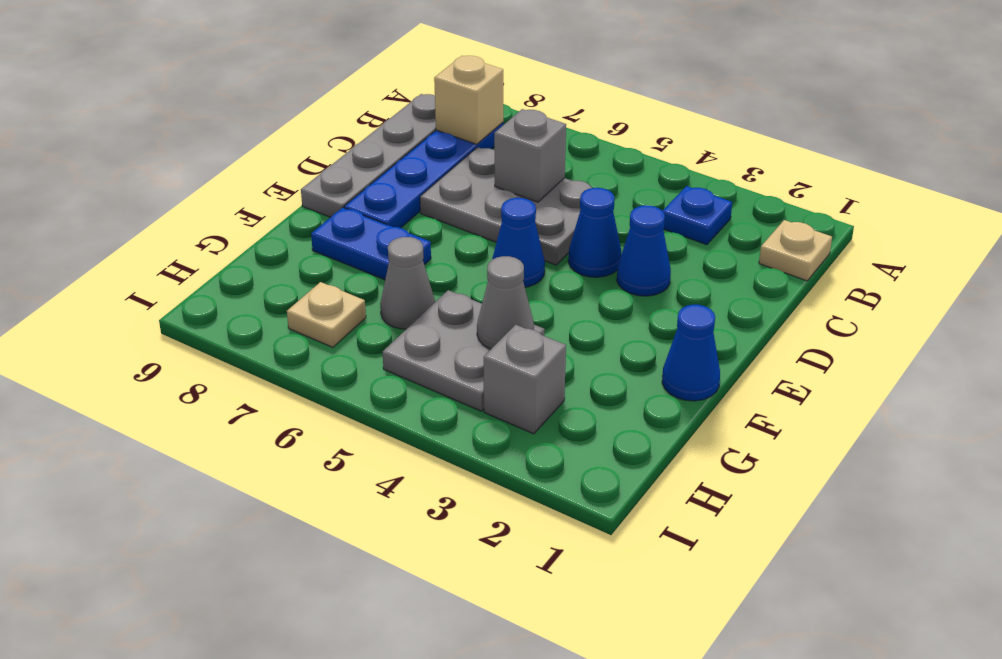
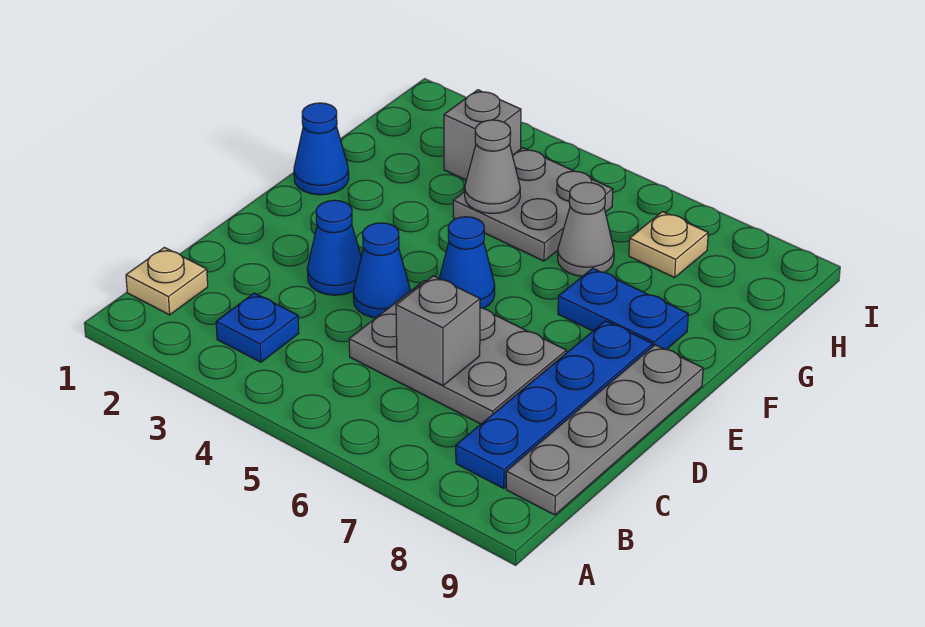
tan 1x1 brick [434,56,503,144] -> none

